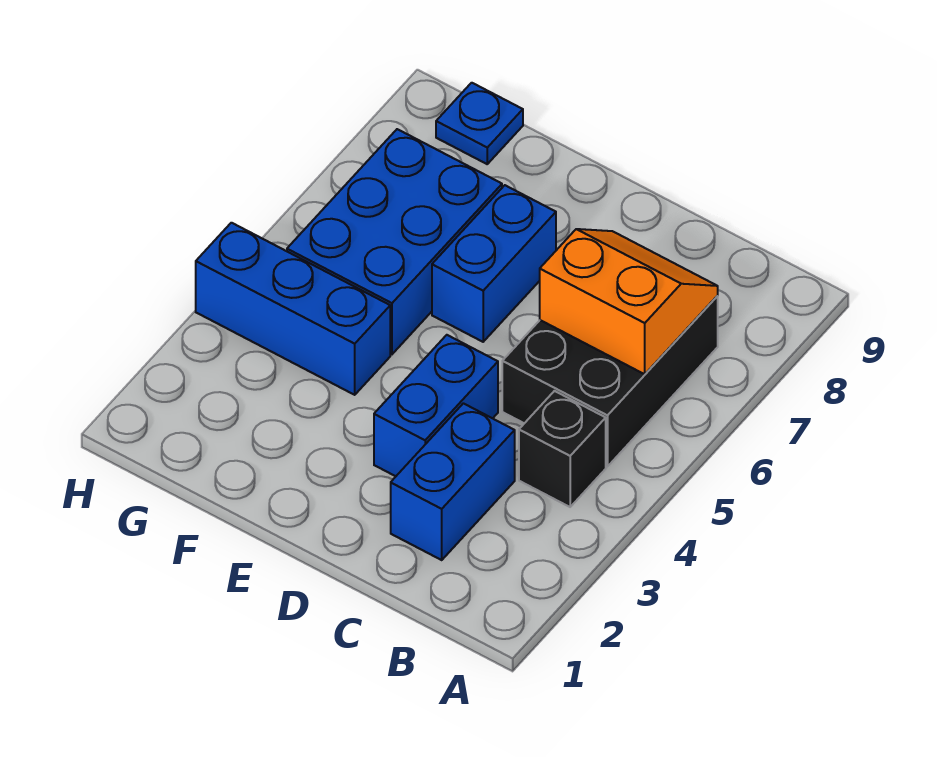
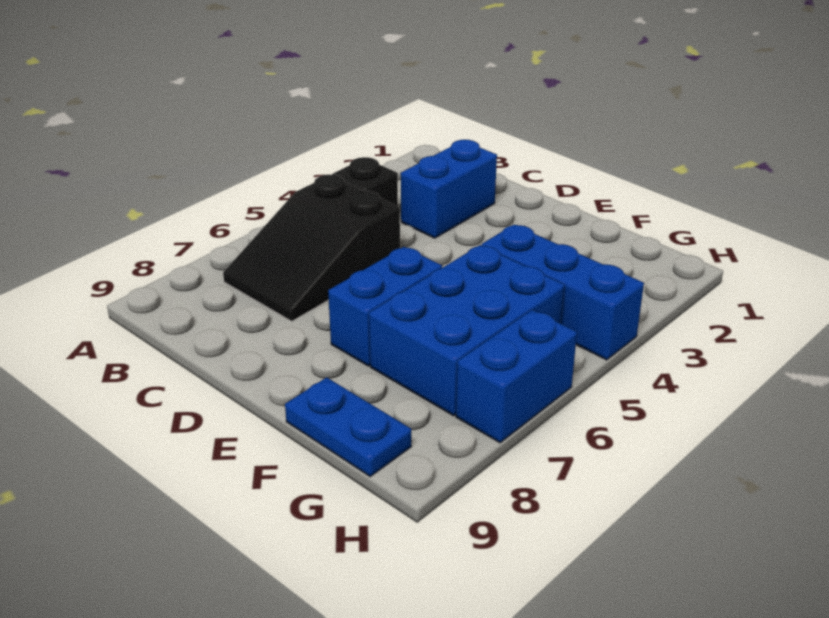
black 2x3 brick [502,296,718,467] -> black 2x3 slope [223,174,400,321]
orange 2x2 slope [540,229,718,374] -> none
blue 1x2 brick [374,335,498,476] -> blue 1x2 brick moved to [456,310,577,443]
blue 1x1 plate [436,83,523,164] -> blue 1x2 plate [285,377,411,476]

